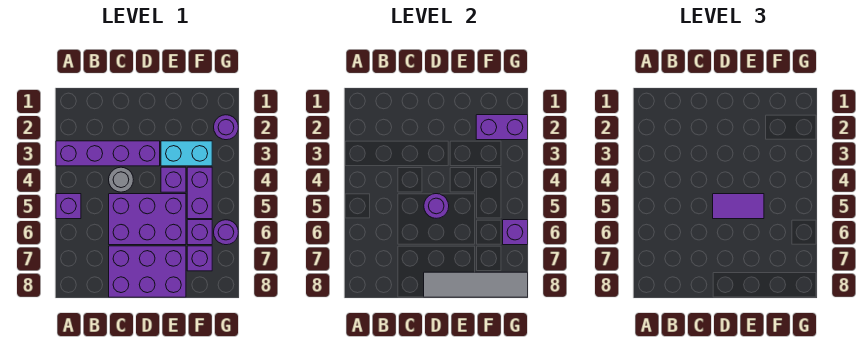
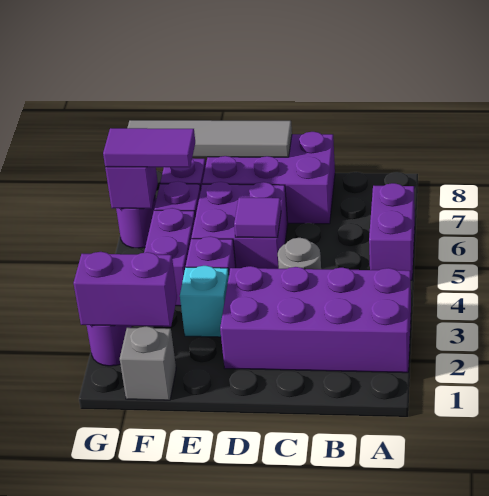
purple 1x4 brick [56,141,160,166] -> purple 2x4 brick [220,266,411,373]
purple 1x1 brick [56,194,81,219] -> purple 1x2 brick [369,183,415,280]
purple 2x3 brick [109,194,186,245] -> purple 2x2 brick [191,182,288,269]
purple 1x1 round brick [424,194,449,218] -> purple 1x1 tile [234,198,281,238]
purple 1x2 tile [713,194,764,219] -> purple 1x2 tile moved to [103,128,195,167]
cyan 1x2 brick [161,141,212,166] -> cyan 1x1 brick [180,266,229,337]
none -> grey 1x1 brick [120,326,176,400]

